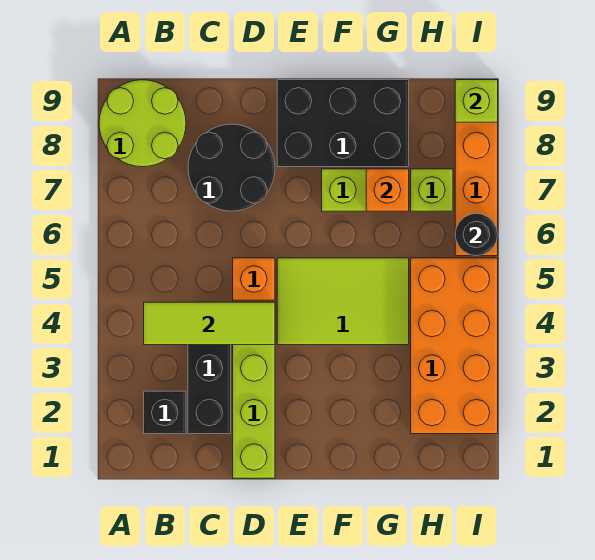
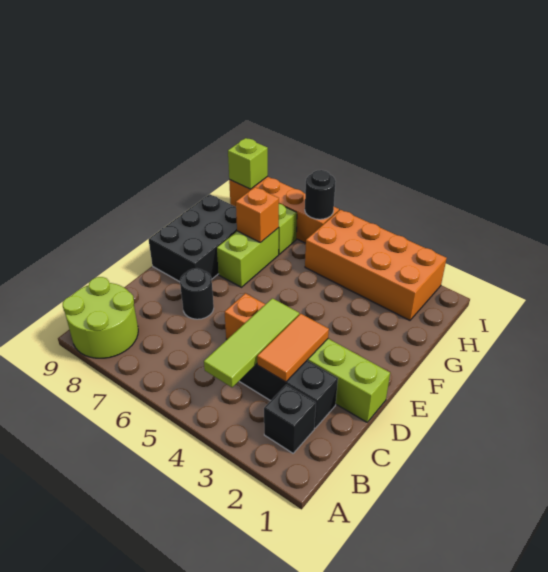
none -> orange 1x2 tile [257,314,329,382]
black 2x2 round brick [188,124,275,211] -> black 1x1 round brick [180,268,214,319]
lime 2x3 tile [277,258,409,345] -> none

